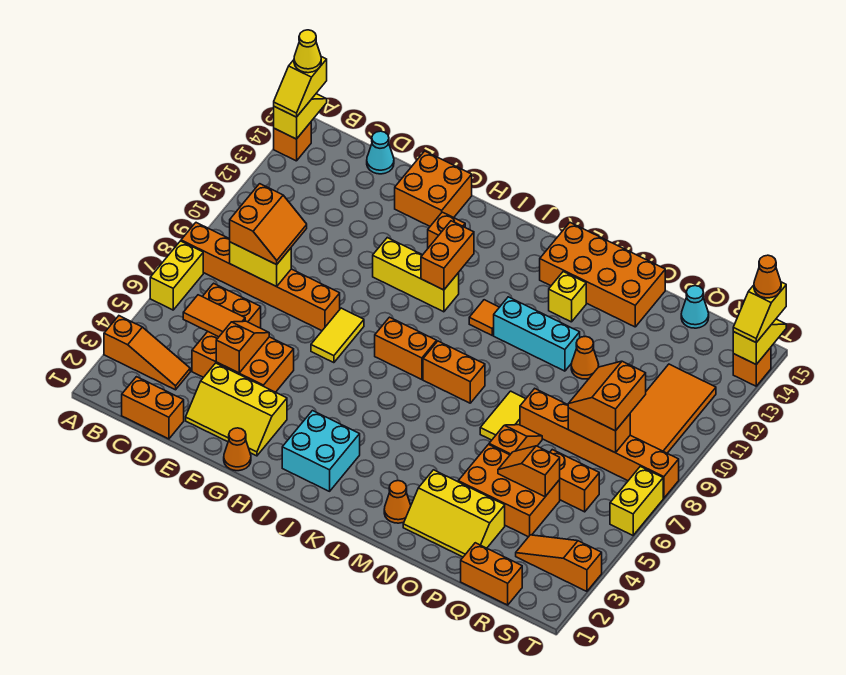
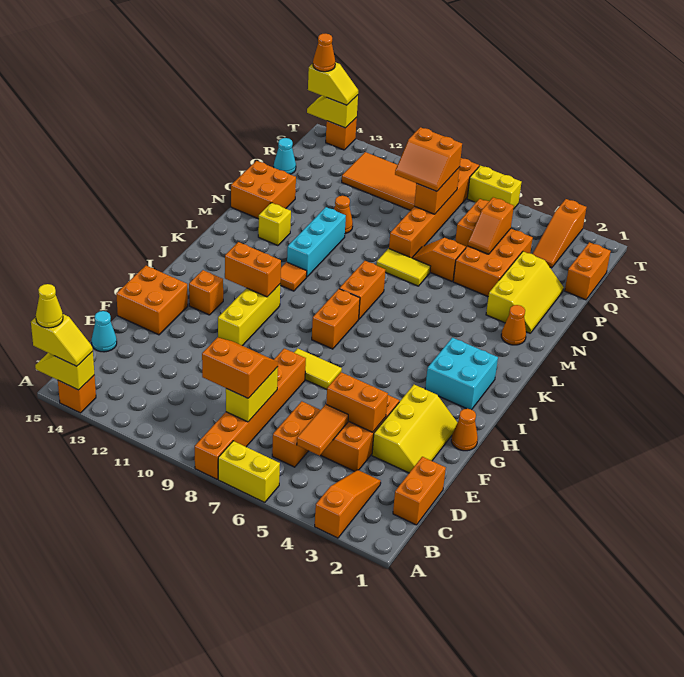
orange 1x2 slope [216,321,269,373] -> orange 1x2 brick [326,372,388,432]
orange 2x4 brick [540,223,665,327] -> orange 2x2 brick [231,161,296,219]

